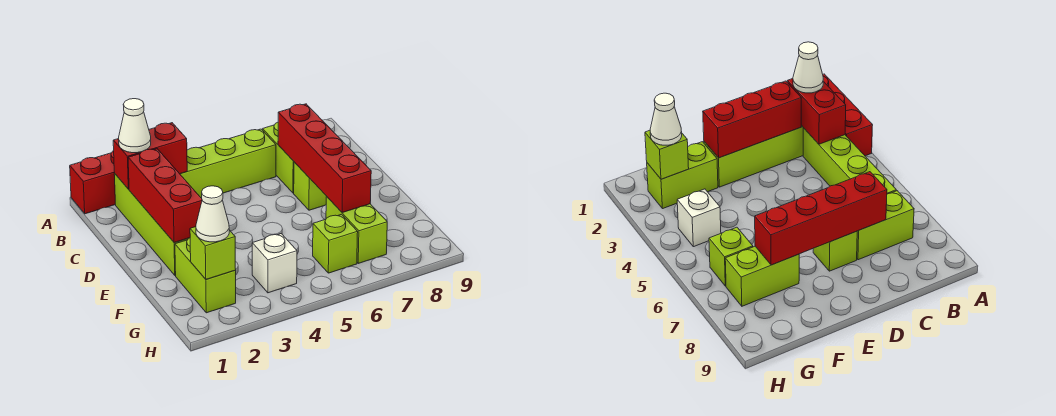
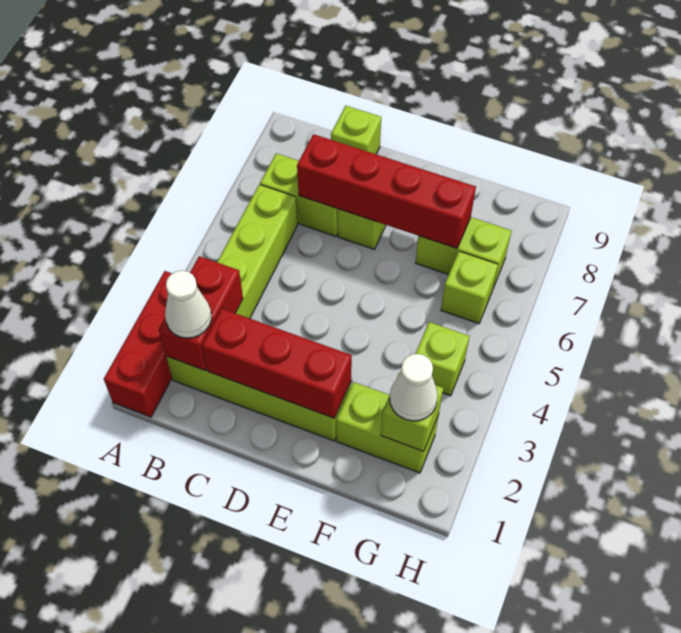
none -> lime 1x1 brick [331,106,381,154]
white 1x1 brick [252,234,297,293] -> lime 1x1 brick [416,322,470,396]

